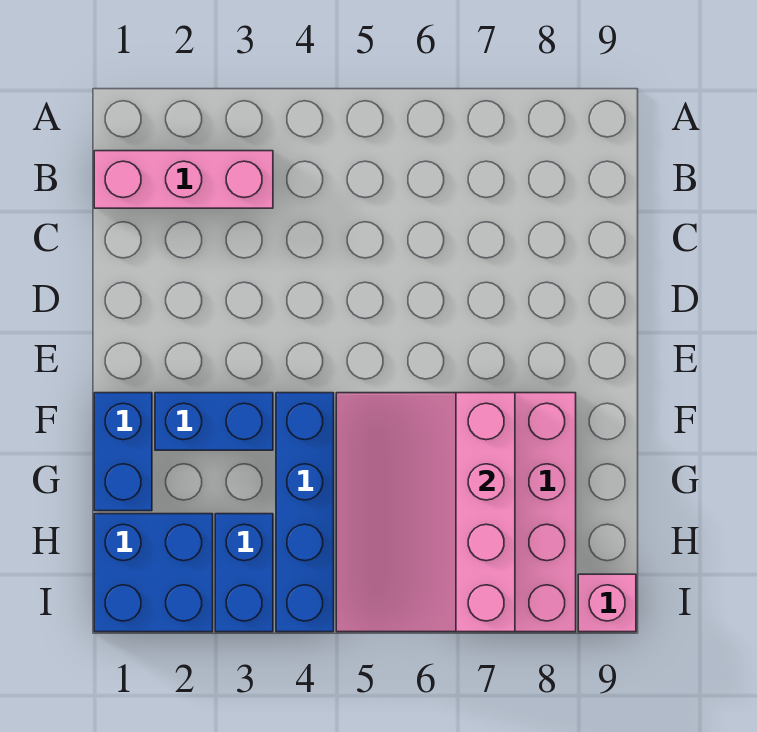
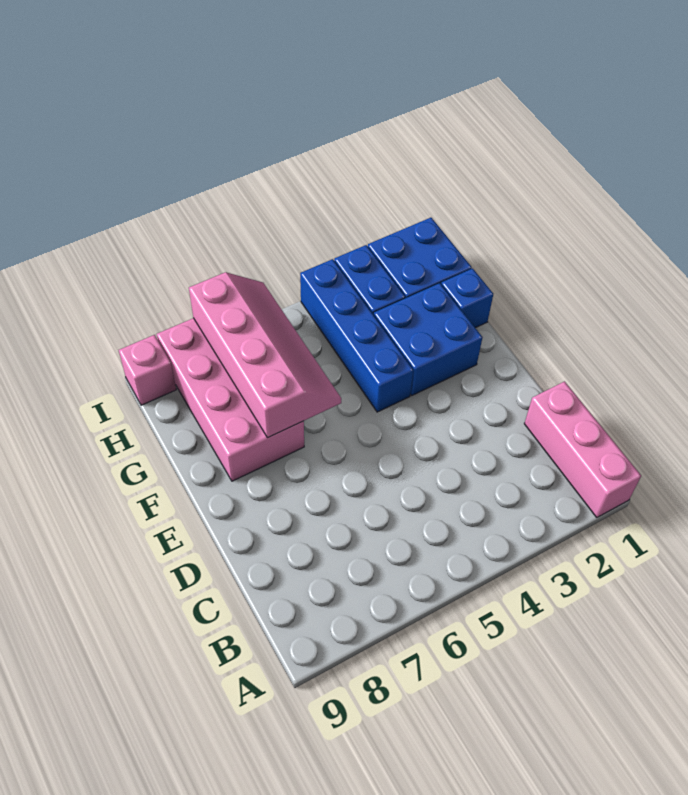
pink 1x3 brick [94,151,273,208] -> pink 1x3 brick turned to [524,381,641,518]
blue 1x2 brick [94,393,152,511] -> blue 1x1 brick [441,268,493,328]
blue 1x2 brick [155,393,273,450] -> blue 2x2 brick [374,283,482,395]
pink 3x4 slope [336,393,515,632] -> pink 2x4 slope [189,272,341,438]

